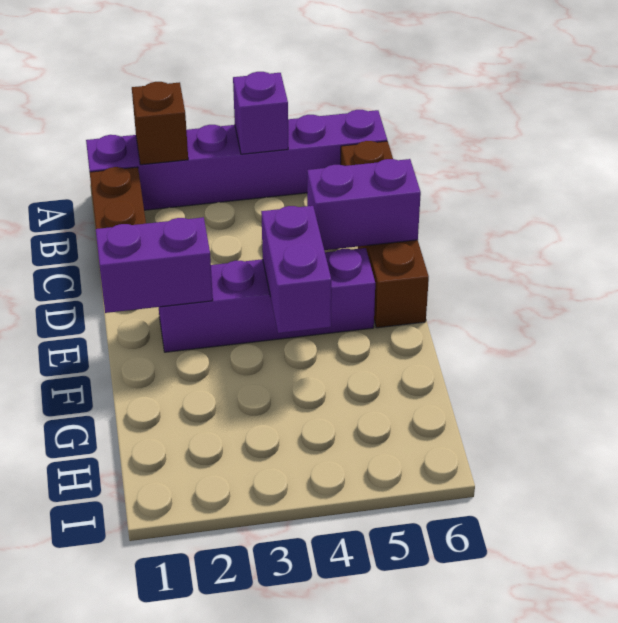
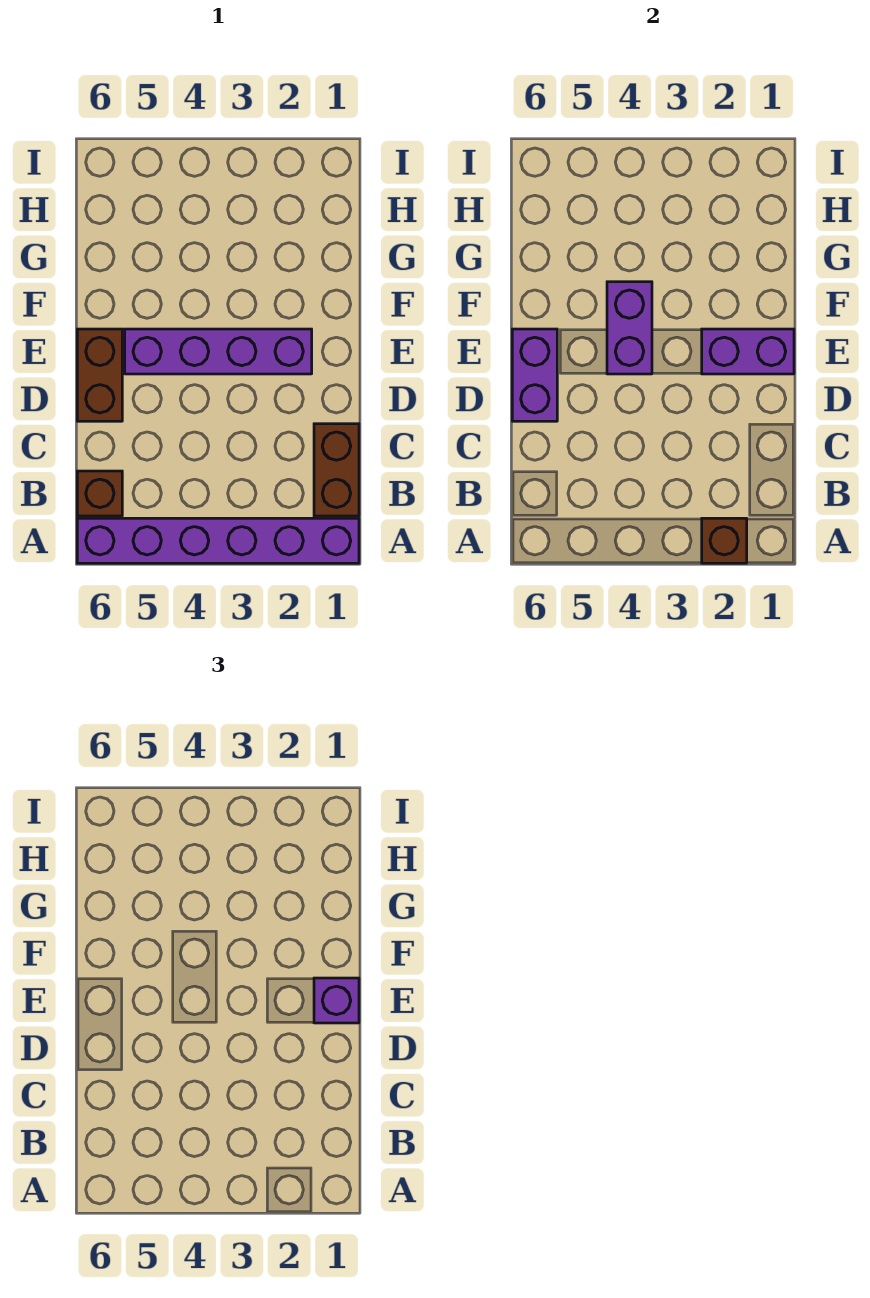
purple 1x1 brick [233,72,288,154] -> purple 1x1 brick moved to [314,978,359,1023]
purple 1x2 brick [307,159,421,250] -> purple 1x2 brick turned to [512,329,557,421]

